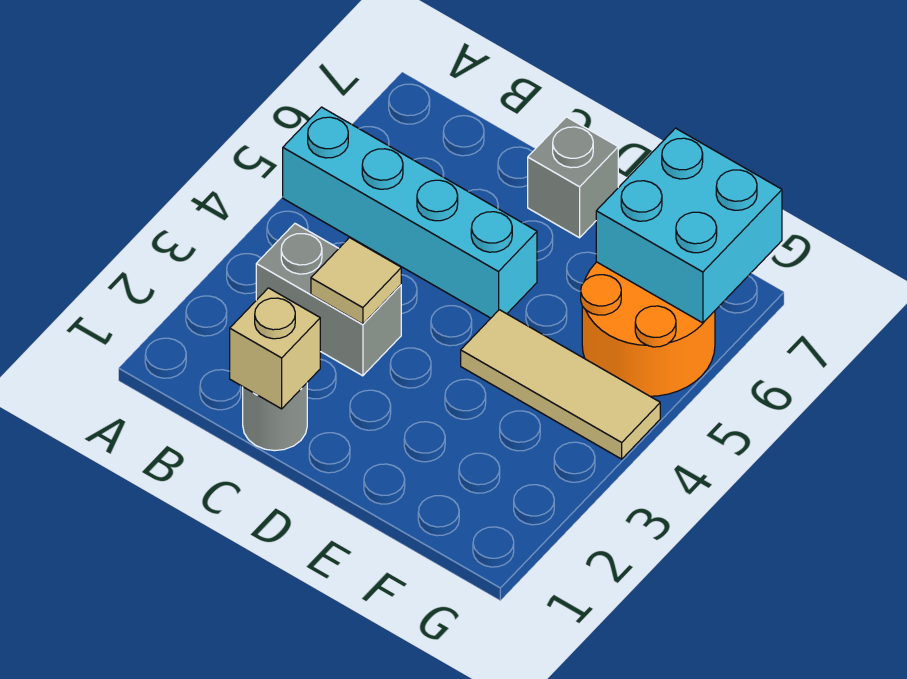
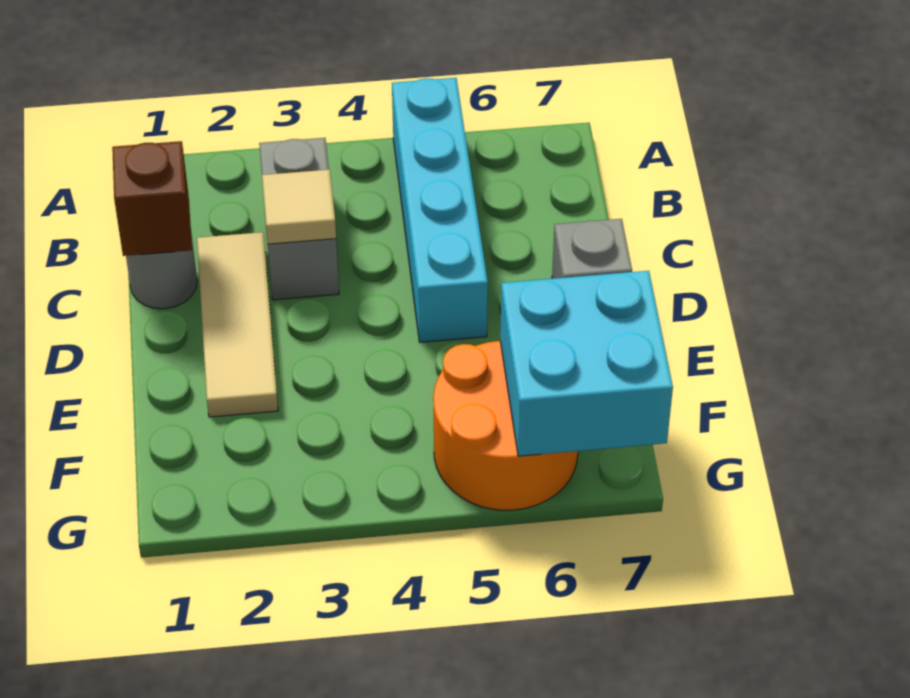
tan 1x1 brick [230,288,320,409] -> brown 1x1 brick [112,141,192,256]
tan 1x3 tile [461,310,660,459] -> tan 1x3 tile moved to [197,232,278,417]

